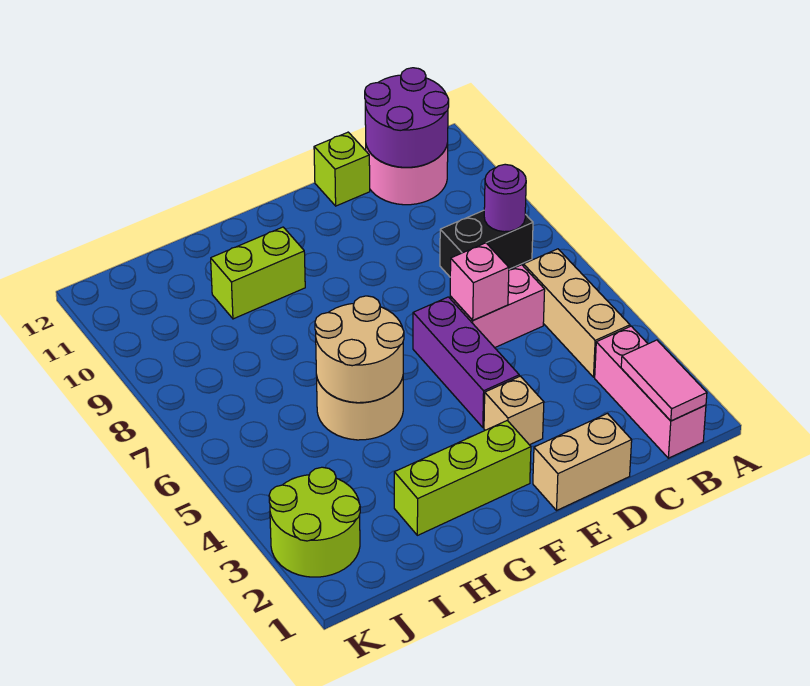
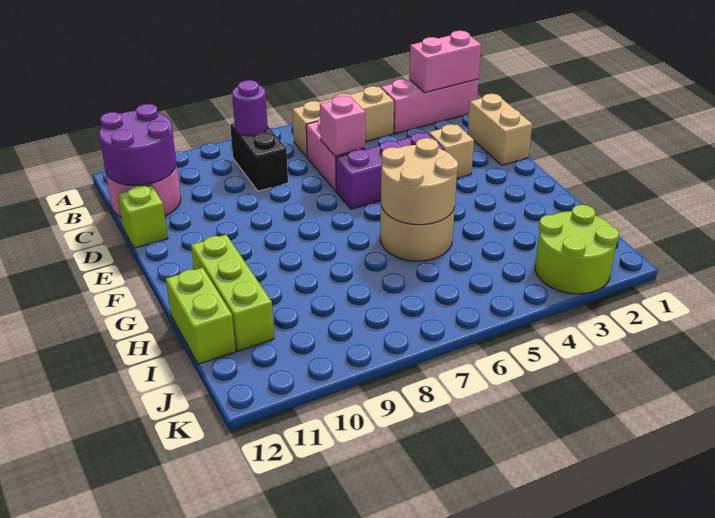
pink 1x2 tile [621,340,707,421] -> pink 1x2 brick [409,31,481,93]
lime 1x3 brick [394,420,531,535] -> lime 1x3 brick moved to [191,235,274,351]
lime 1x2 brick [211,227,305,319] -> lime 1x2 brick moved to [166,268,236,364]

